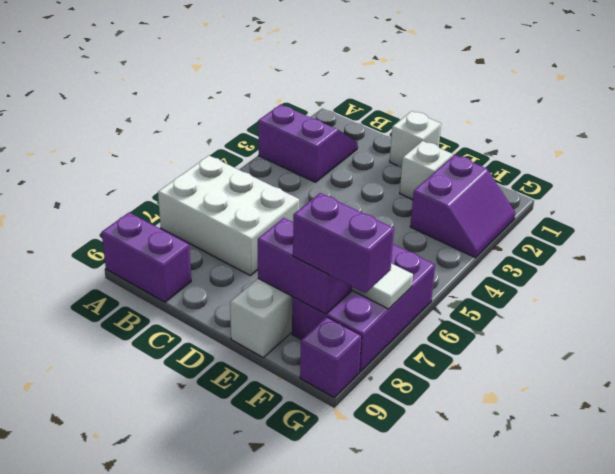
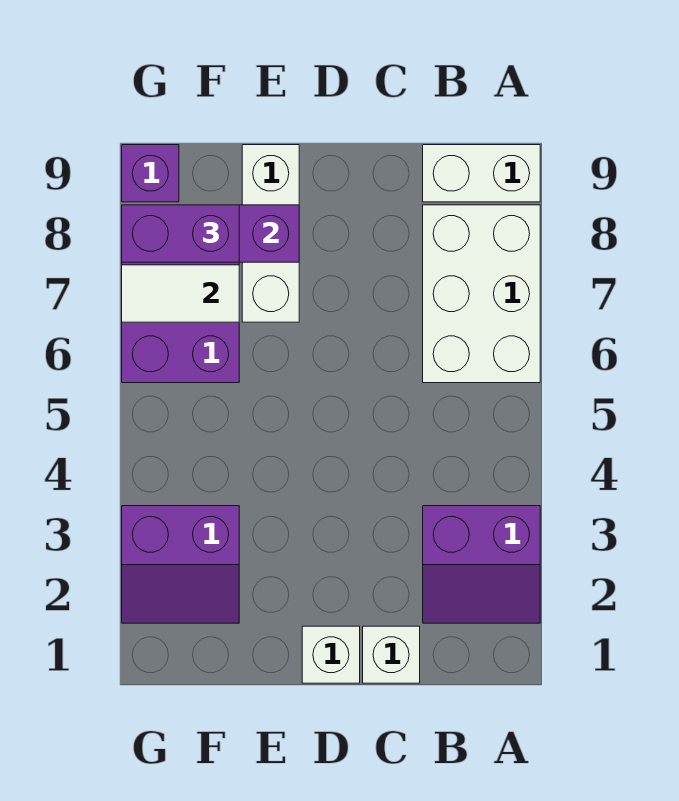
white 2x3 brick [158,156,299,276] -> white 2x3 brick turned to [423,205,540,383]
purple 1x2 brick [102,213,191,302] -> white 1x2 brick [423,145,540,202]
white 1x1 brick [400,141,453,200] -> white 1x1 brick moved to [363,626,420,683]
purple 2x2 slope [410,155,515,258] -> purple 2x2 slope turned to [122,506,239,623]

